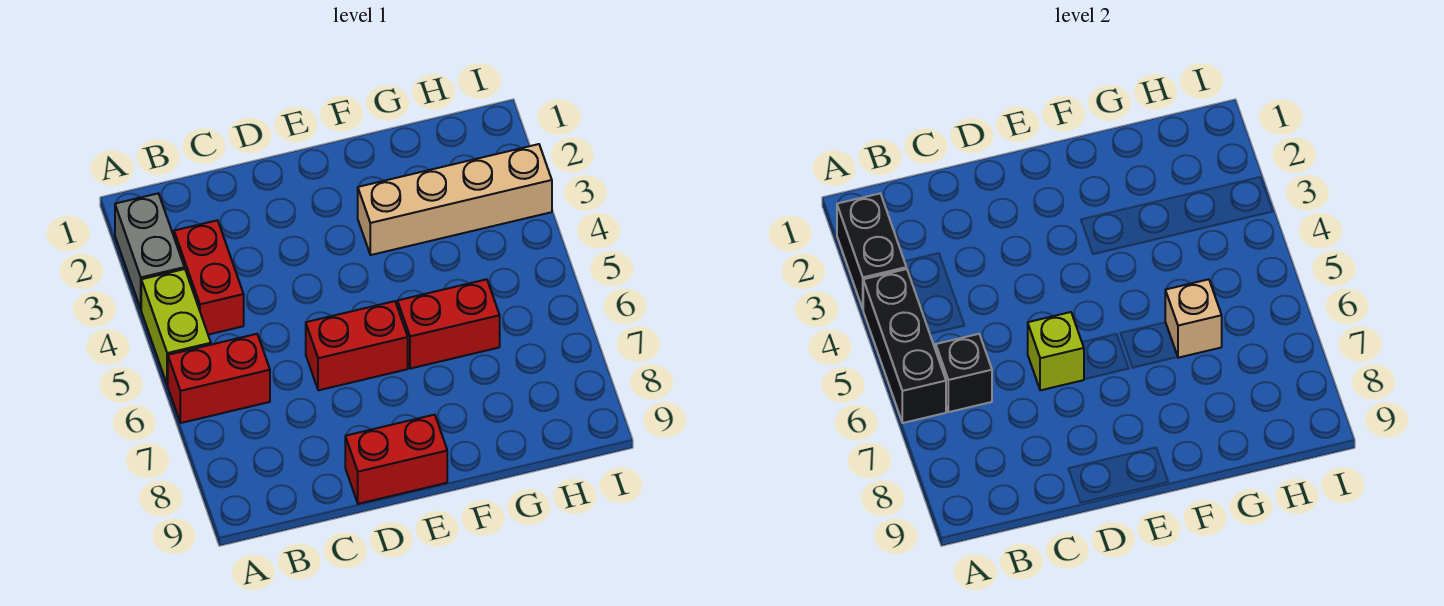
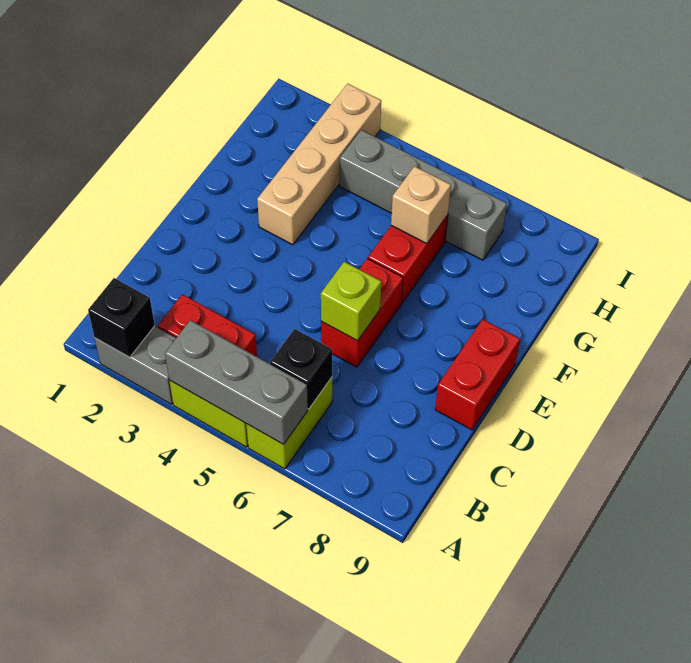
black 1x2 brick [837,194,906,309] -> black 1x1 brick [88,278,155,357]
black 1x3 brick [863,269,946,423] -> grey 1x3 brick [165,320,308,444]
red 1x2 brick [168,334,270,423] -> lime 1x2 brick [246,378,332,469]
none -> grey 1x4 brick [340,130,507,260]

